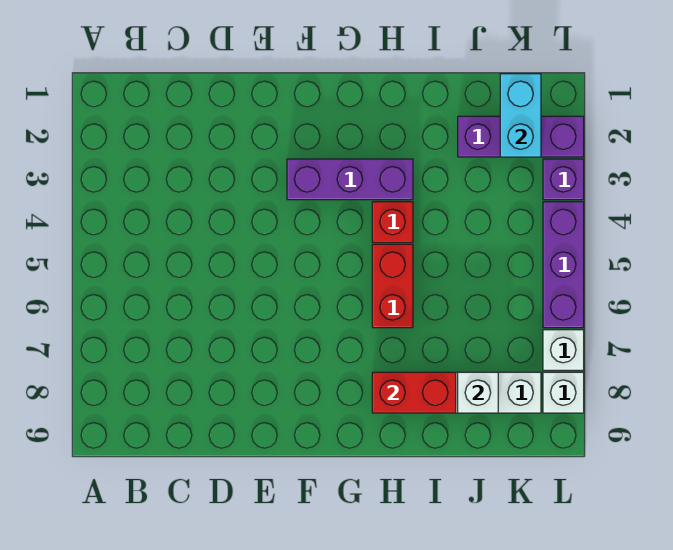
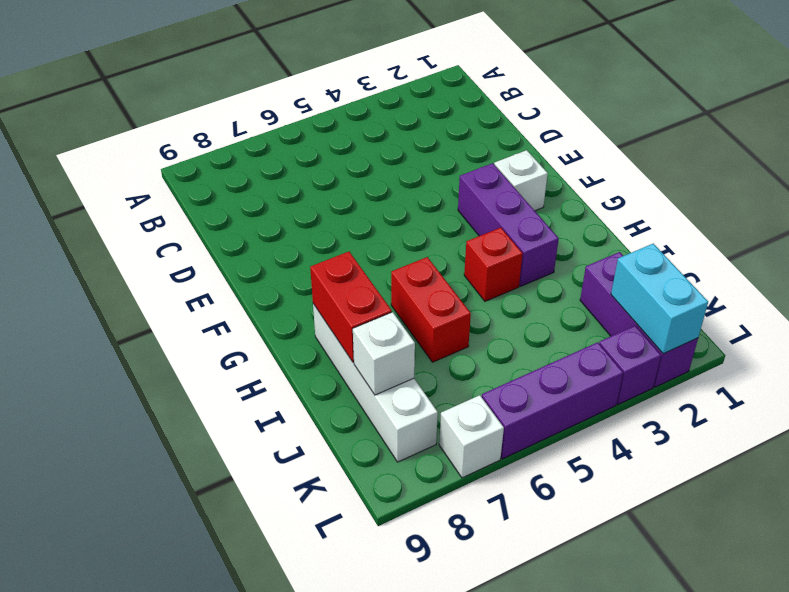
red 1x2 brick [372,244,413,328] -> red 1x2 brick turned to [391,257,471,362]
cyan 1x2 brick [500,74,541,157] -> cyan 1x2 brick turned to [611,244,708,354]
white 1x1 brick [543,372,584,413] -> white 1x1 brick moved to [494,150,548,211]

